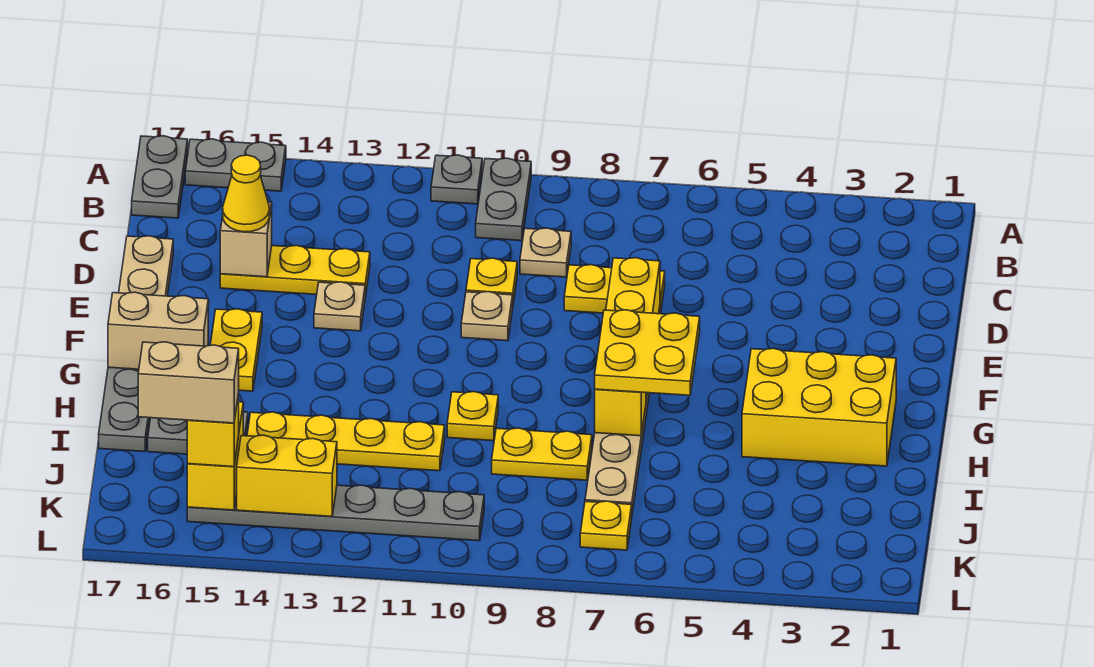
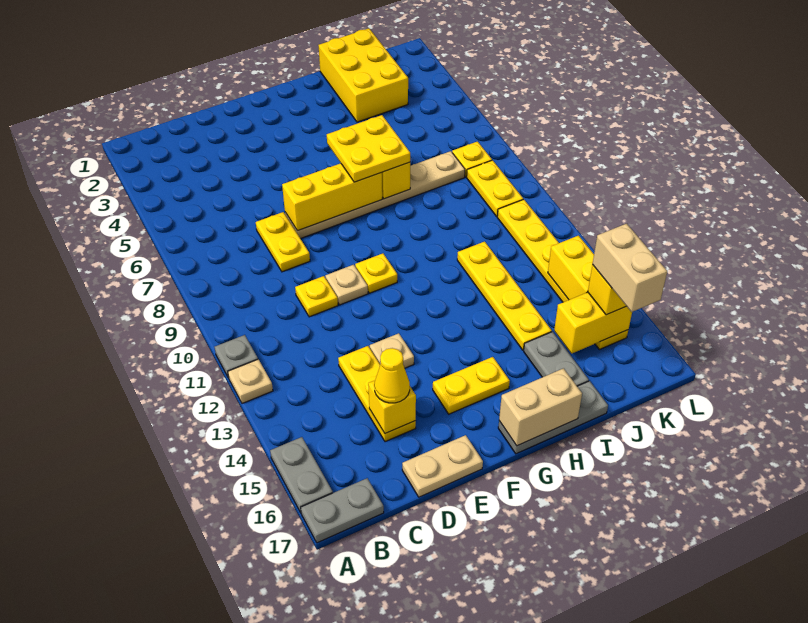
grey 1x2 plate [476,158,531,241] -> none
tan 1x1 plate [520,228,571,277] -> tan 1x1 plate moved to [228,359,273,403]
tan 1x1 brick [220,202,272,277] -> yellow 1x1 brick [368,380,416,433]
yellow 2x3 brick [742,348,896,466] -> yellow 2x3 brick moved to [318,28,408,122]
tan 1x2 brick [108,292,208,369] -> tan 1x2 brick turned to [499,368,582,446]
yellow 1x1 plate [447,392,498,441] -> yellow 1x1 plate moved to [355,253,397,293]
yellow 1x2 plate [492,428,592,480] -> yellow 1x2 plate moved to [467,160,523,216]
grey 1x6 plate [187,485,484,541] -> yellow 1x6 plate [497,199,628,349]

